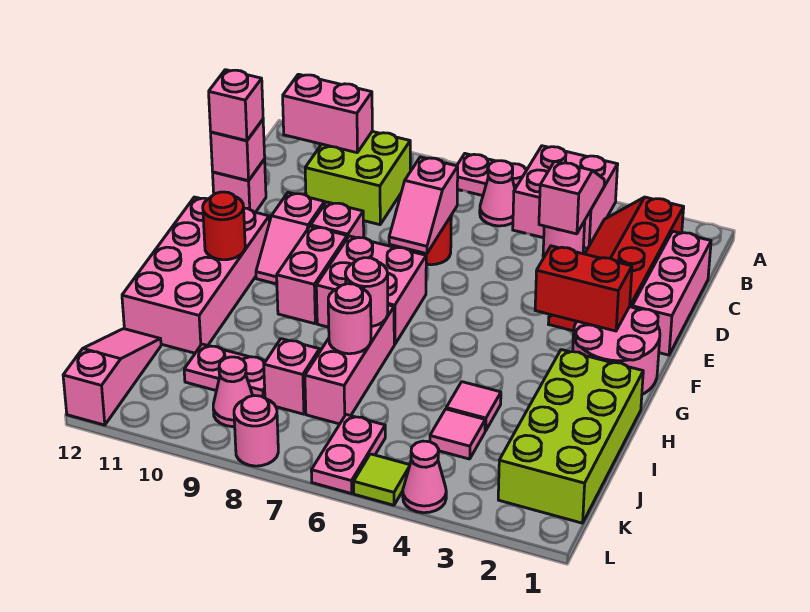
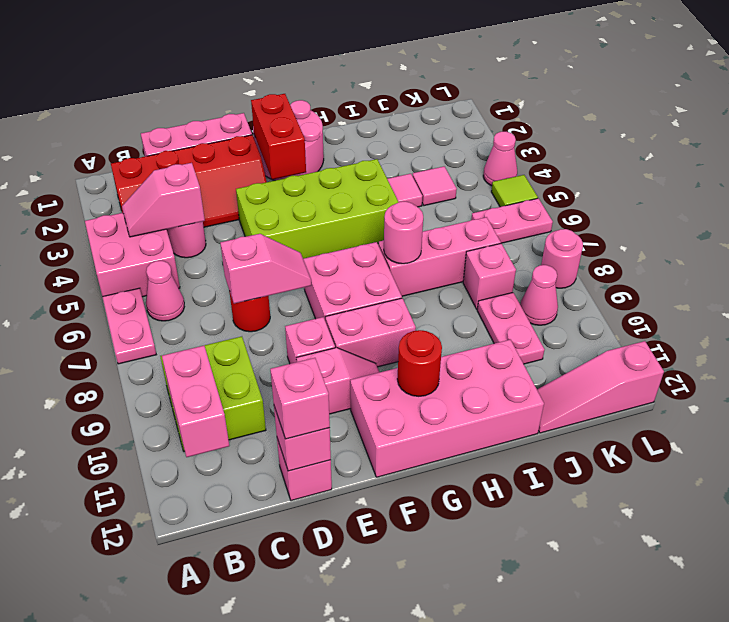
lime 2x4 brick [498,350,643,523] -> lime 2x4 brick moved to [236,159,398,259]
pink 1x1 round brick [328,284,371,354] -> none

